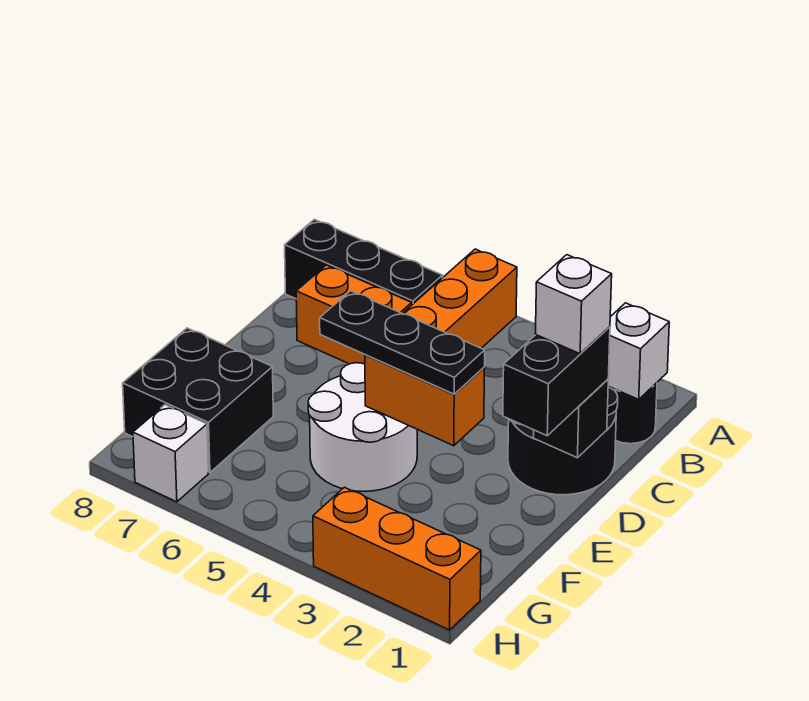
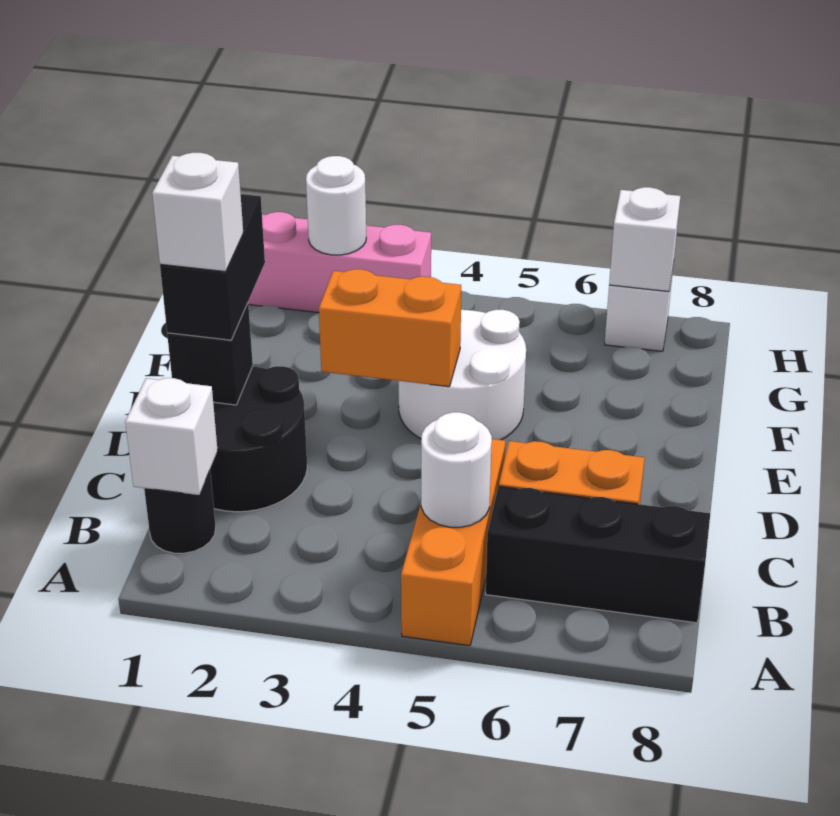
none -> white 1x1 round brick [421,412,492,527]
black 1x3 plate [320,291,485,394] -> none
black 2x2 brick [123,328,273,472] -> none
orange 1x3 brick [313,487,481,630] -> pink 1x3 brick [248,212,431,313]
none -> white 1x1 round brick [306,156,366,255]
none -> white 1x1 brick [609,187,680,292]

